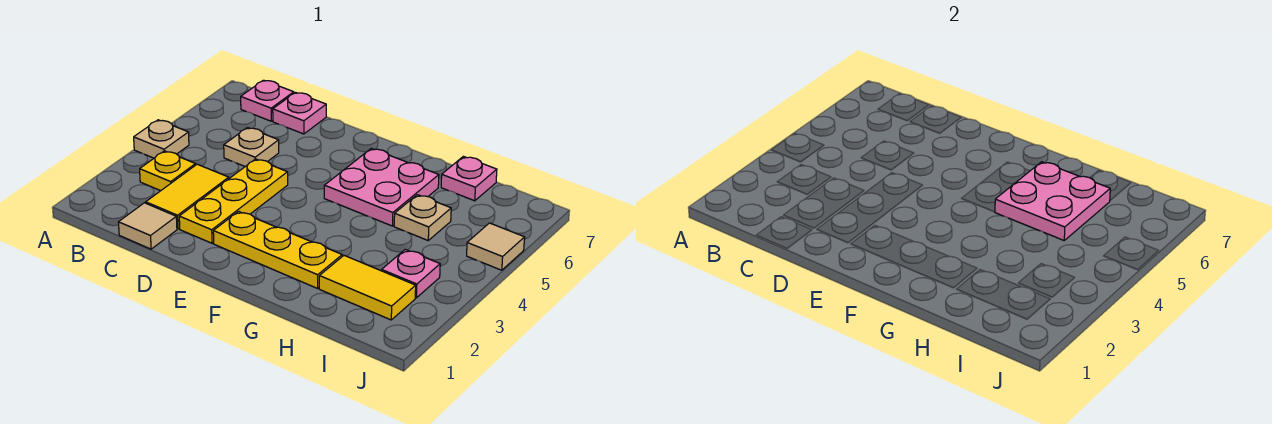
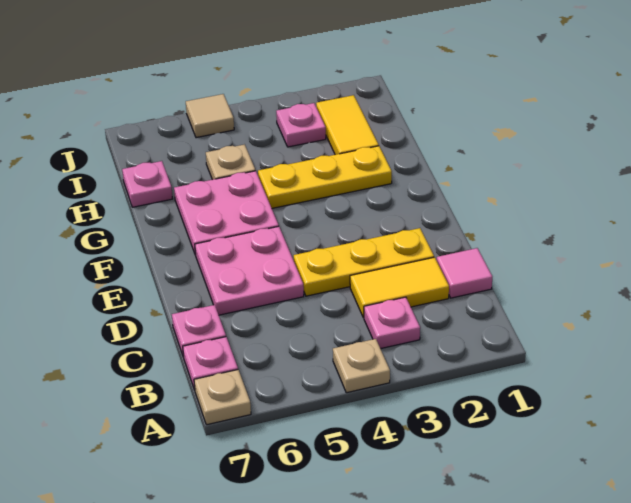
yellow 1x1 plate [140,151,196,191] -> pink 1x1 plate [364,297,420,349]
tan 1x1 tile [118,203,177,249] -> pink 1x1 tile [437,248,492,298]
tan 1x1 plate [224,128,279,166] -> tan 1x1 plate moved to [194,370,251,425]
yellow 1x3 plate [213,211,342,288] -> yellow 1x3 plate turned to [258,146,392,208]
pink 2x2 plate [995,162,1110,240] -> pink 2x2 plate moved to [195,226,304,315]

